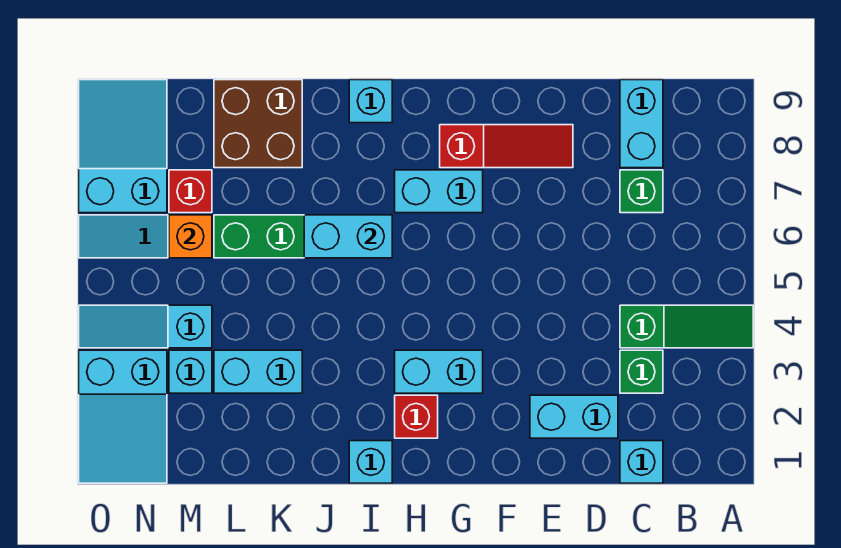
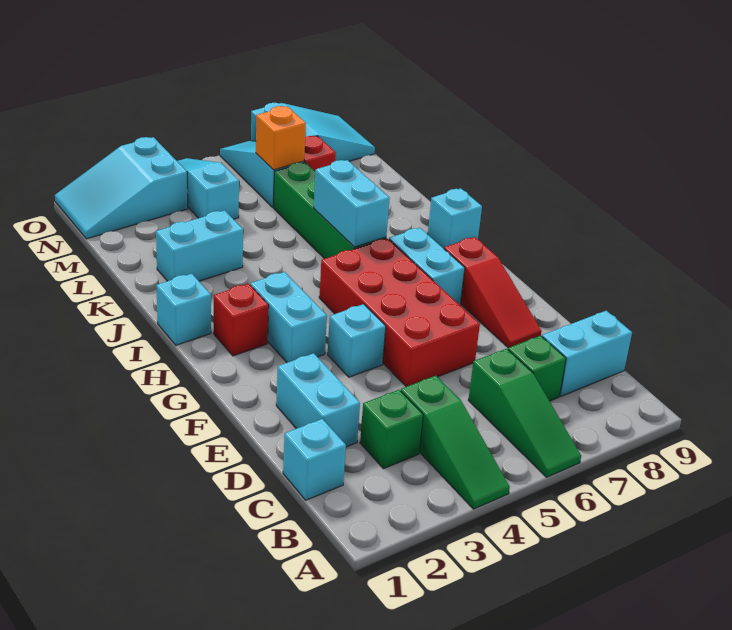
none -> green 1x3 slope [468,349,581,477]
none -> red 2x4 brick [319,238,480,387]
cyan 1x2 brick [214,350,302,393] -> cyan 1x2 brick turned to [156,210,243,281]
brown 2x2 brick [214,80,302,168] -> none
cyan 1x1 brick [169,350,212,393] -> cyan 1x1 brick moved to [328,304,386,377]

